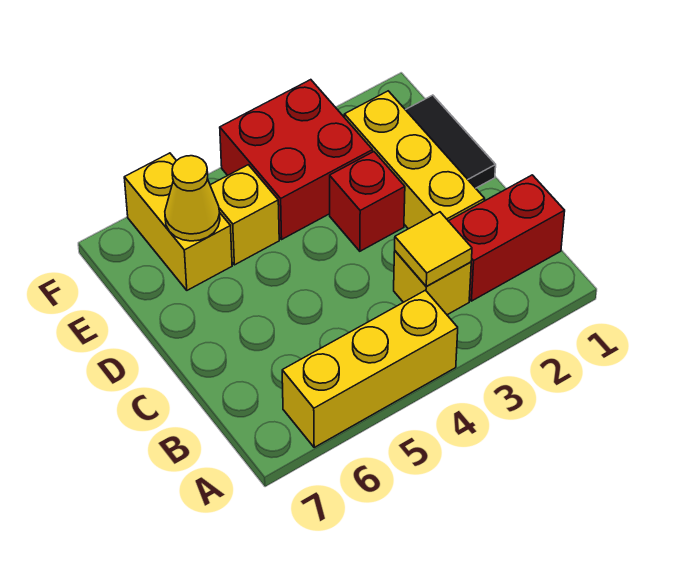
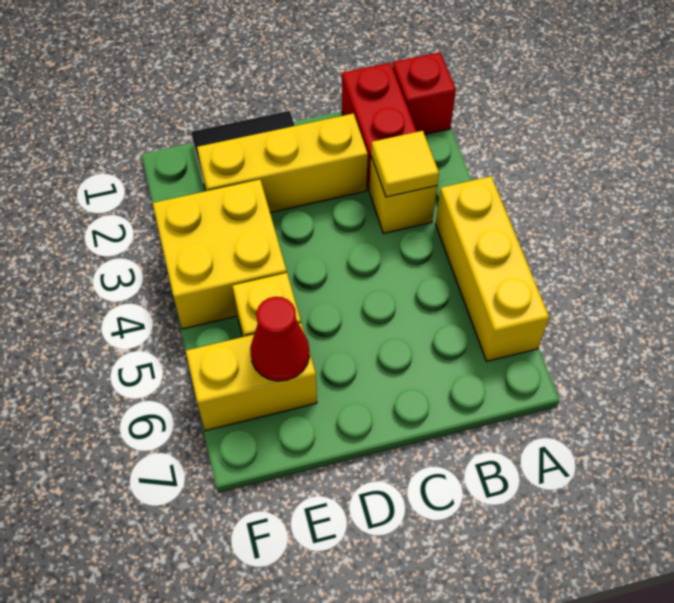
red 1x1 brick [330,152,405,251] -> red 1x1 brick moved to [393,52,456,134]
red 2x2 brick [220,80,373,239] -> yellow 2x2 brick [153,180,287,329]
yellow 1x1 cone [165,156,220,241] -> red 1x1 cone [250,297,309,381]

